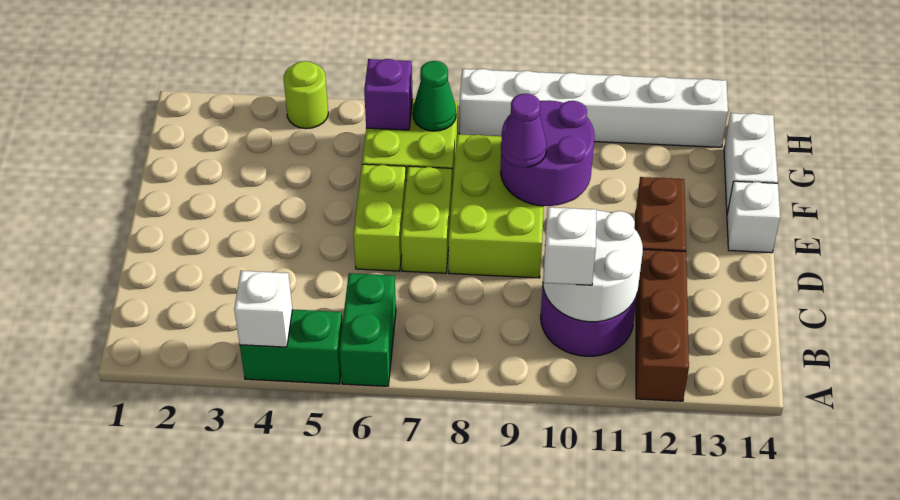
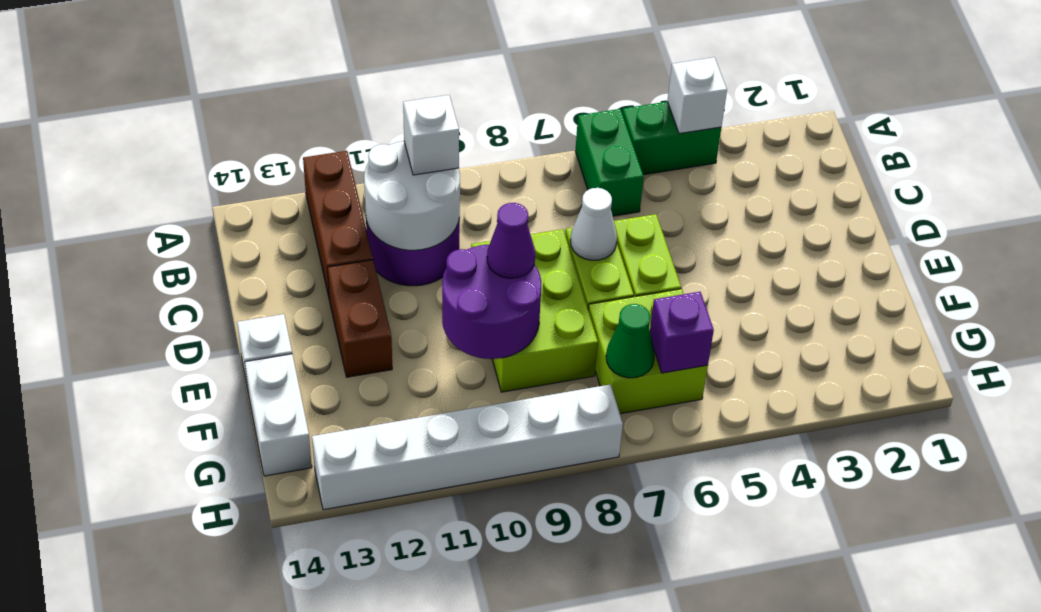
none -> white 1x1 cone [570,188,617,260]
lime 1x1 round brick [284,61,328,129] -> none

